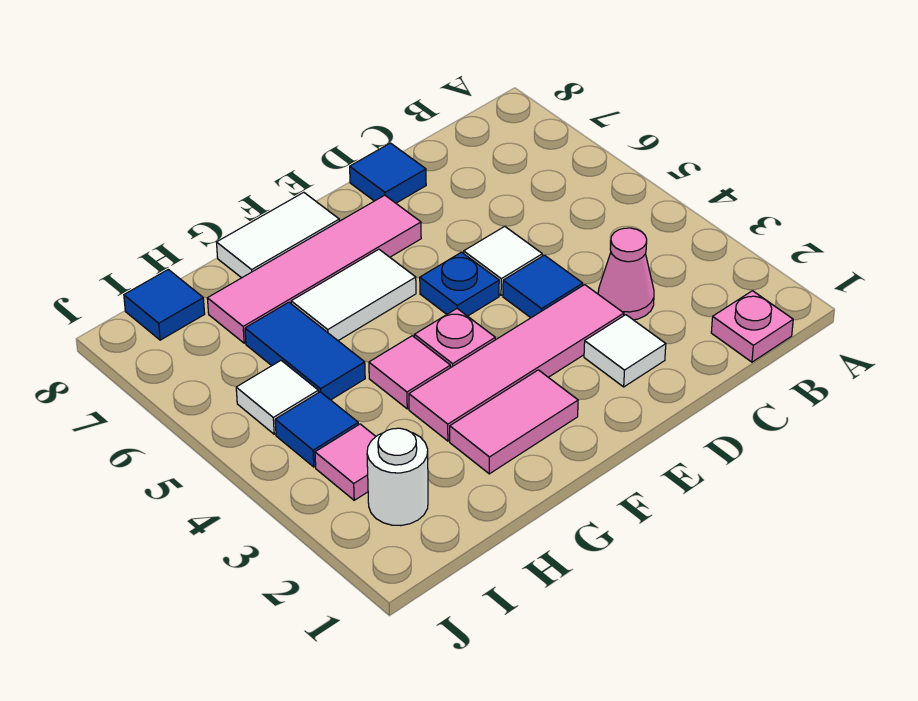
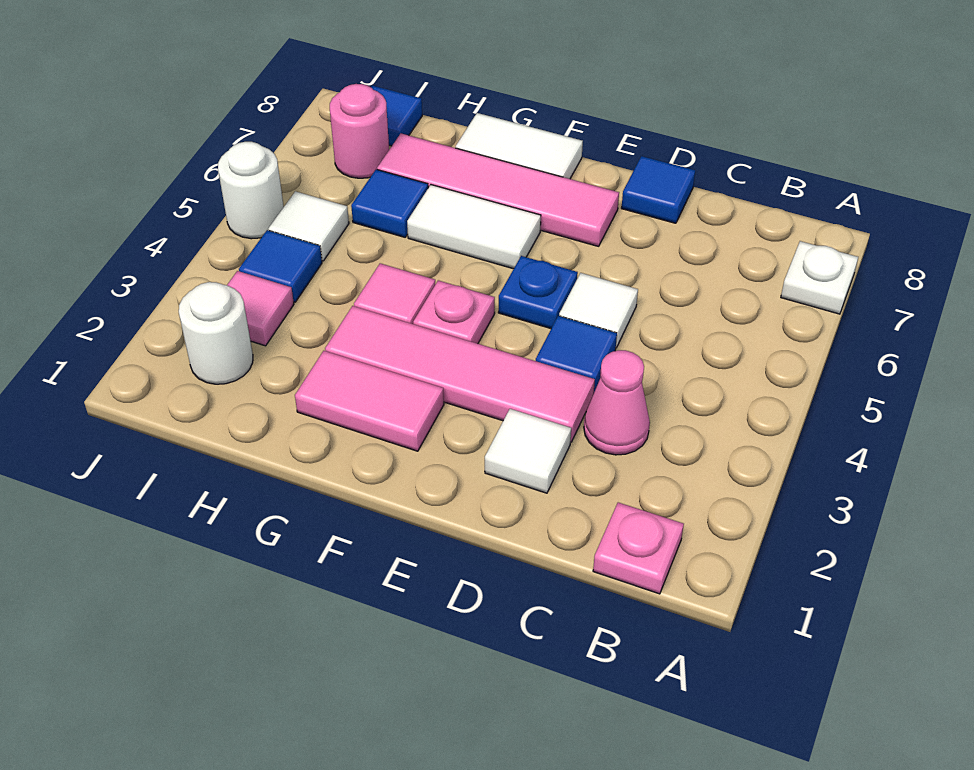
none -> white 1x1 plate [781,241,858,314]
blue 1x2 tile [245,302,365,400] -> blue 1x1 tile [351,169,428,237]
none -> pink 1x1 round brick [330,84,389,178]
none -> white 1x1 round brick [218,142,284,239]

